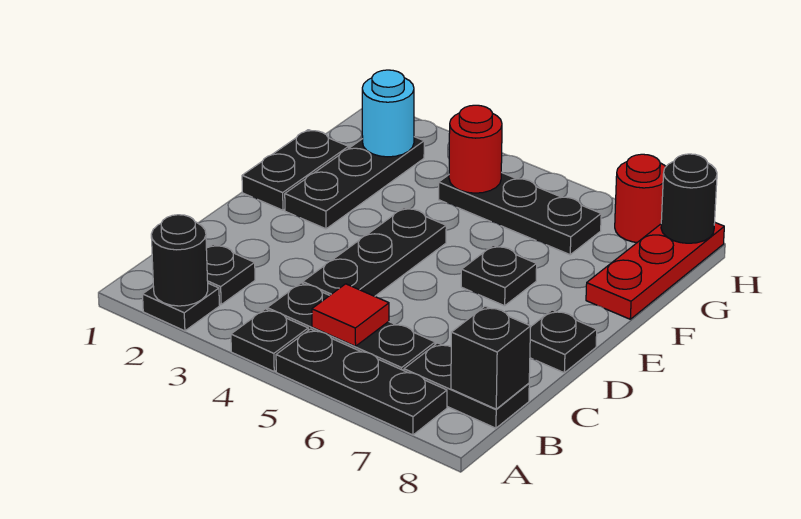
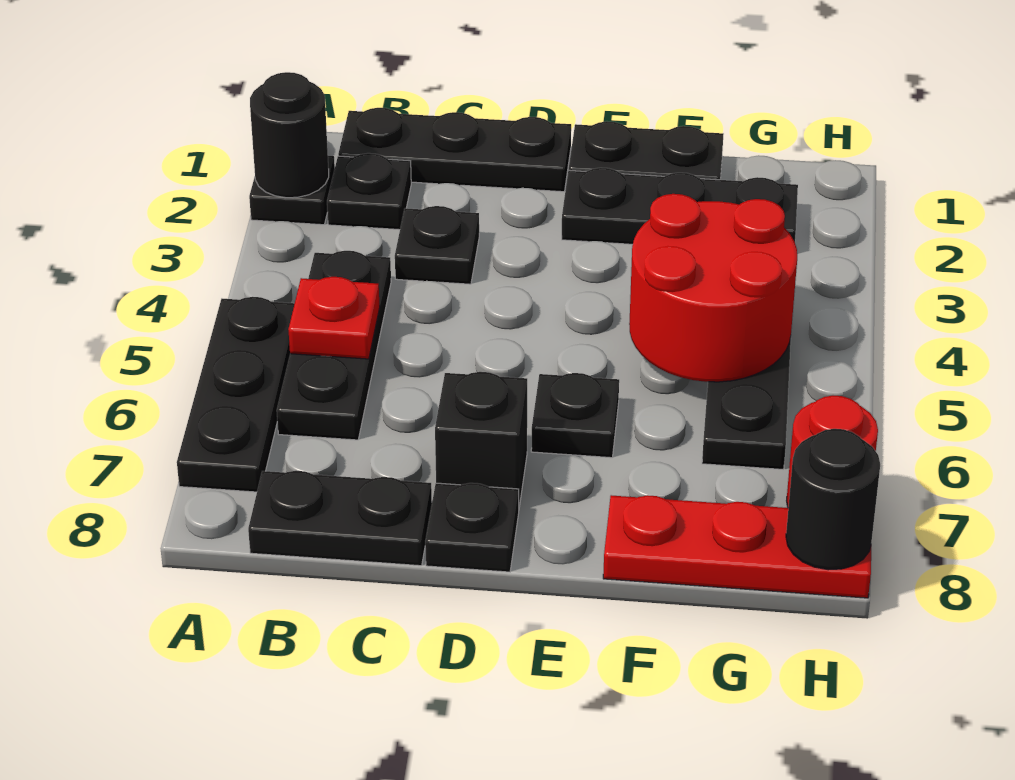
black 1x1 plate [231,309,308,371] -> black 1x1 plate moved to [395,206,479,284]
red 1x1 tile [312,284,389,346] -> red 1x1 plate [288,277,380,359]
black 1x2 plate [404,343,529,428] -> black 1x2 plate turned to [248,471,432,566]
black 1x1 brick [451,306,531,409] -> black 1x1 brick moved to [435,372,527,507]
black 1x3 plate [303,208,446,296] -> black 1x3 plate moved to [338,108,571,192]
cyan 1x1 round brick [362,70,414,157] -> none
red 1x1 round brick [449,105,502,193] -> red 2x2 round brick [629,194,797,382]

